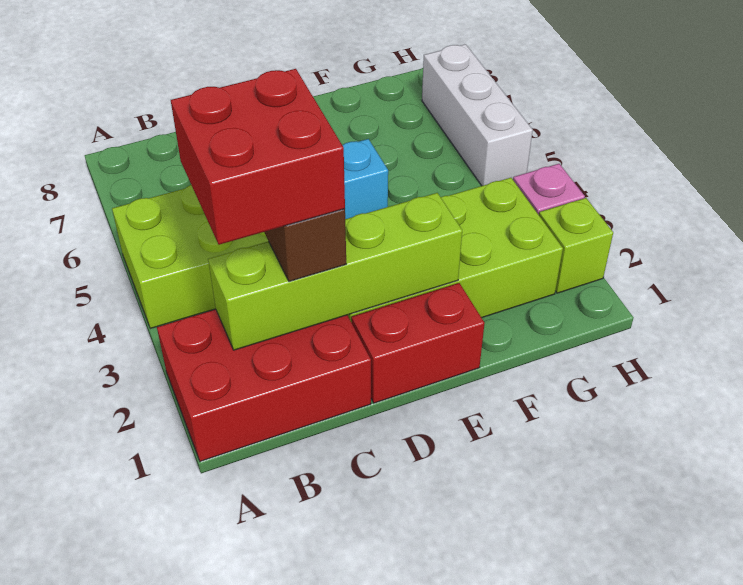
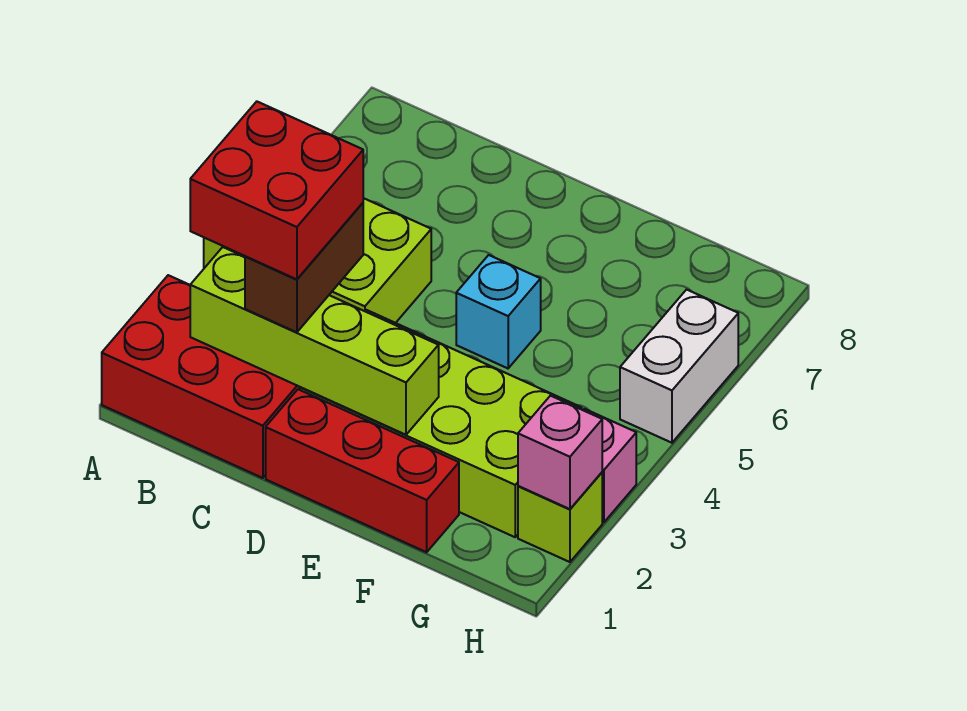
red 1x2 brick [351,283,485,403] -> red 1x3 brick [266,389,459,552]
none -> pink 1x1 brick [518,396,602,509]
white 1x3 brick [422,44,533,186] -> white 1x2 brick [620,290,738,443]

